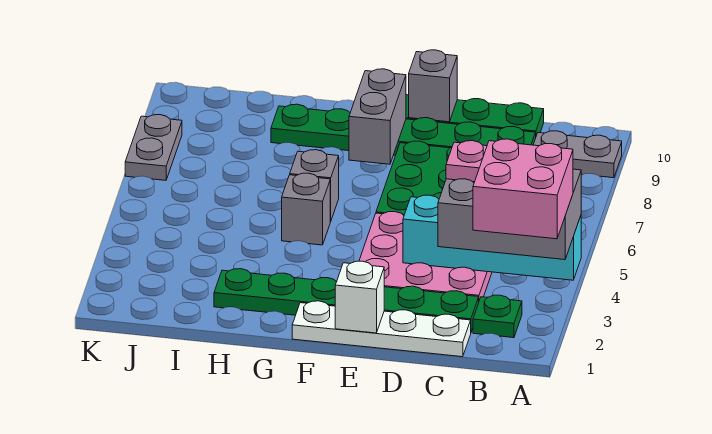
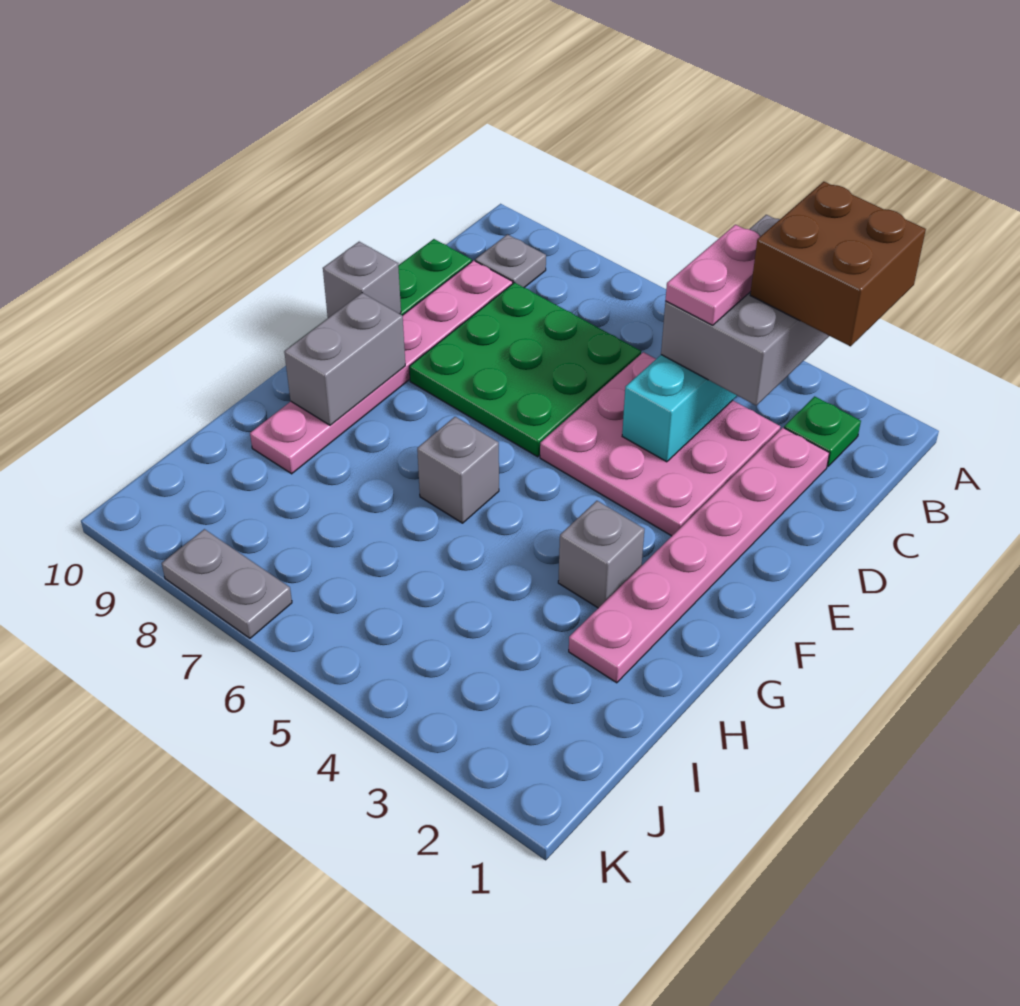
pink 2x2 brick [473,139,573,239] -> brown 2x2 brick [750,182,926,346]
grey 1x2 plate [533,131,622,178] -> grey 1x1 plate [475,235,546,288]
white 1x4 plate [292,301,471,357] -> none
green 1x6 plate [214,269,479,332] -> pink 1x6 plate [569,428,829,683]
green 1x6 plate [271,104,536,155] -> pink 1x6 plate [250,260,513,474]
white 1x1 brick [335,261,384,333] -> none
grey 1x2 brick [349,69,406,164] -> grey 1x2 brick turned to [284,293,405,425]
grey 1x1 brick [282,173,331,245] -> grey 1x1 brick moved to [558,501,644,608]

